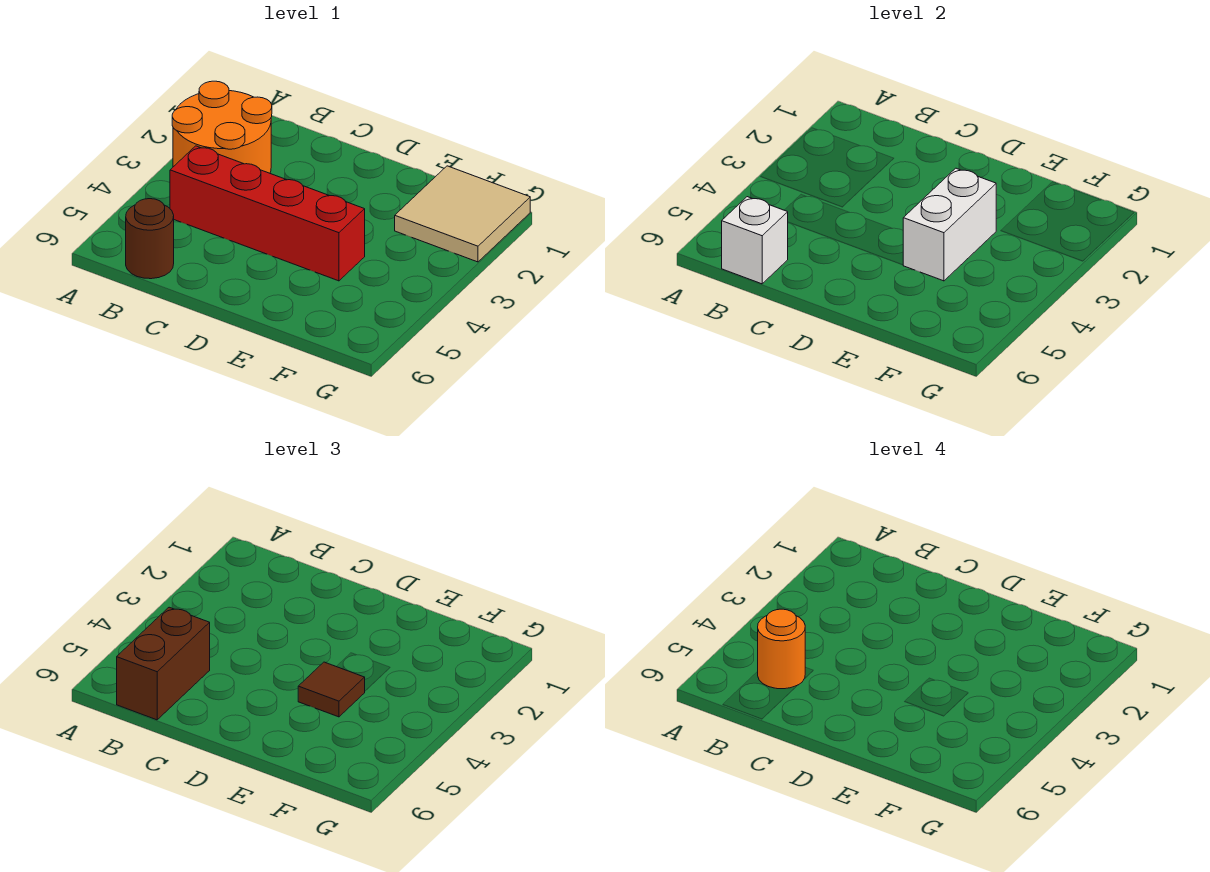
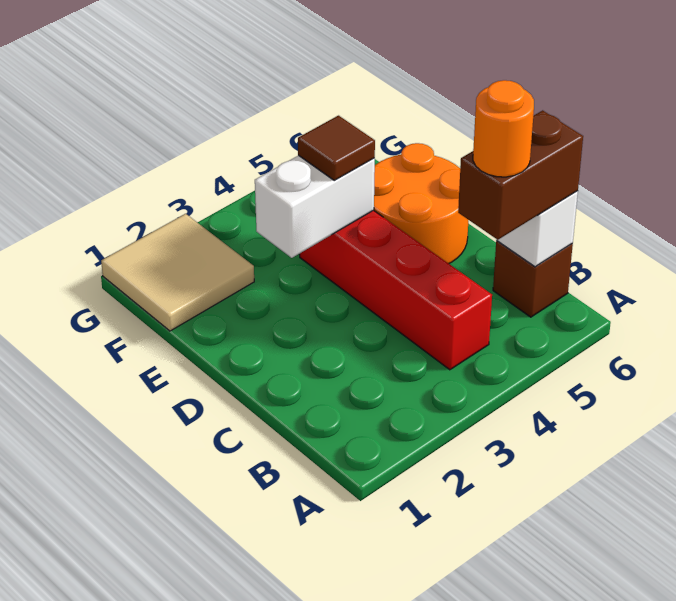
orange 2x2 round brick [172,81,272,173] -> orange 2x2 round brick moved to [374,143,468,263]
brown 1x1 round brick [126,199,174,279] -> brown 1x1 brick [493,241,573,317]

